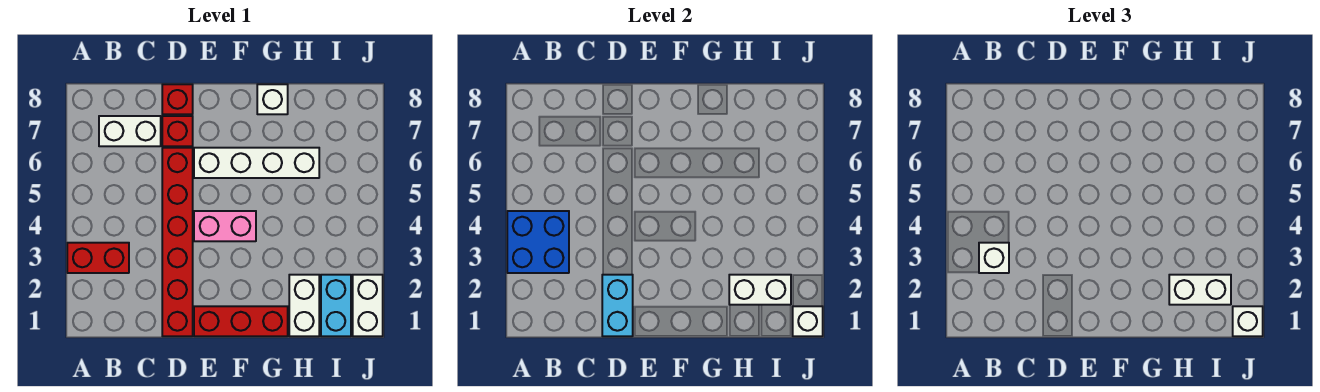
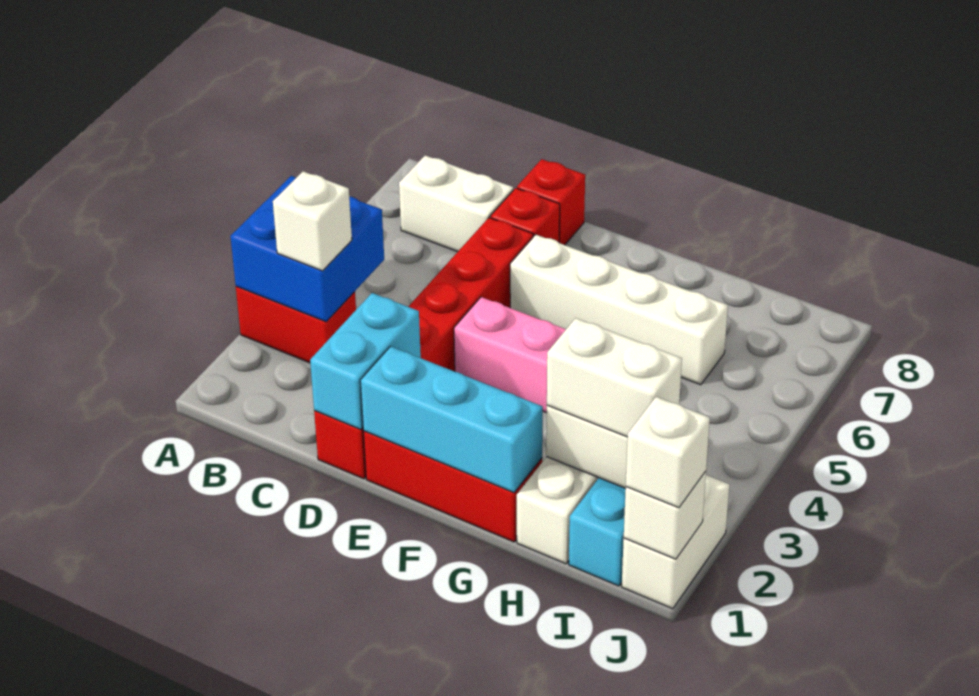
none -> cyan 1x3 brick [360,346,543,492]
white 1x1 brick [257,84,288,114] -> none

